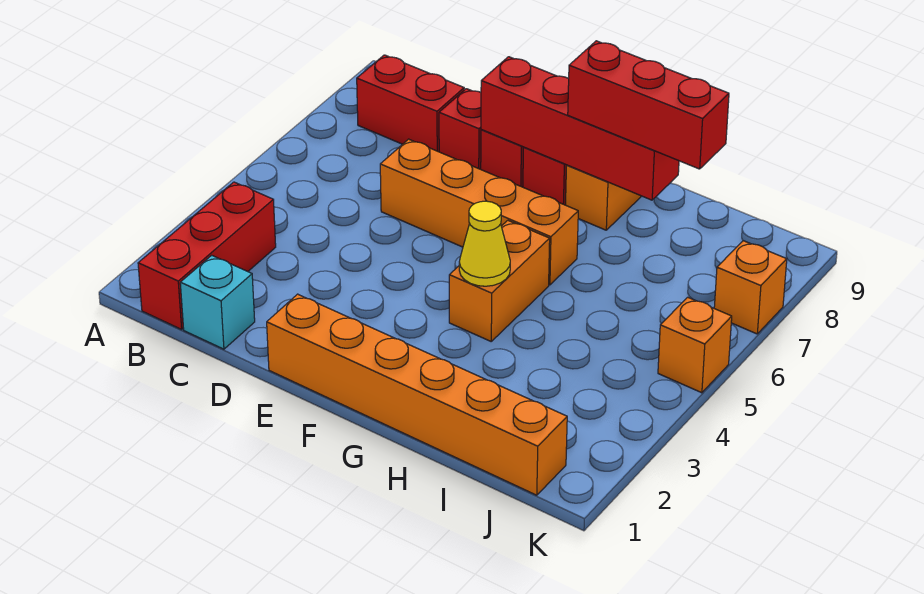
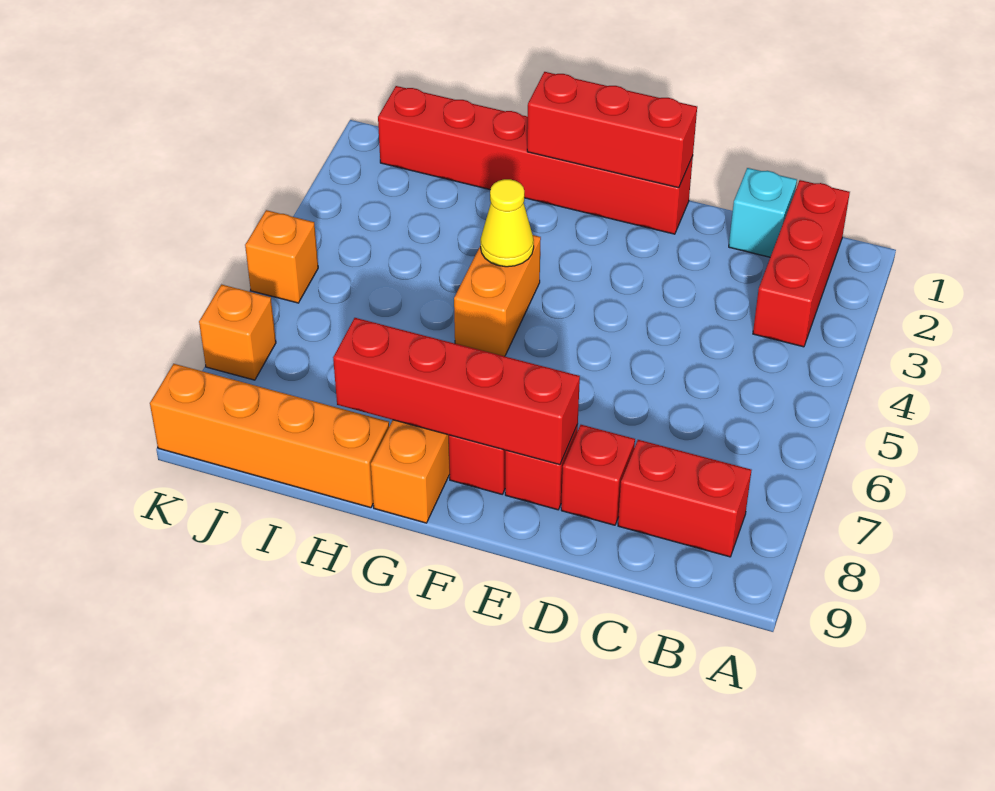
orange 1x4 brick [380,139,578,285] -> orange 1x4 brick moved to [150,364,389,508]
orange 1x6 brick [267,294,567,495] -> red 1x6 brick [378,86,693,234]
red 1x3 brick [568,41,729,169] -> red 1x3 brick moved to [527,72,697,188]

